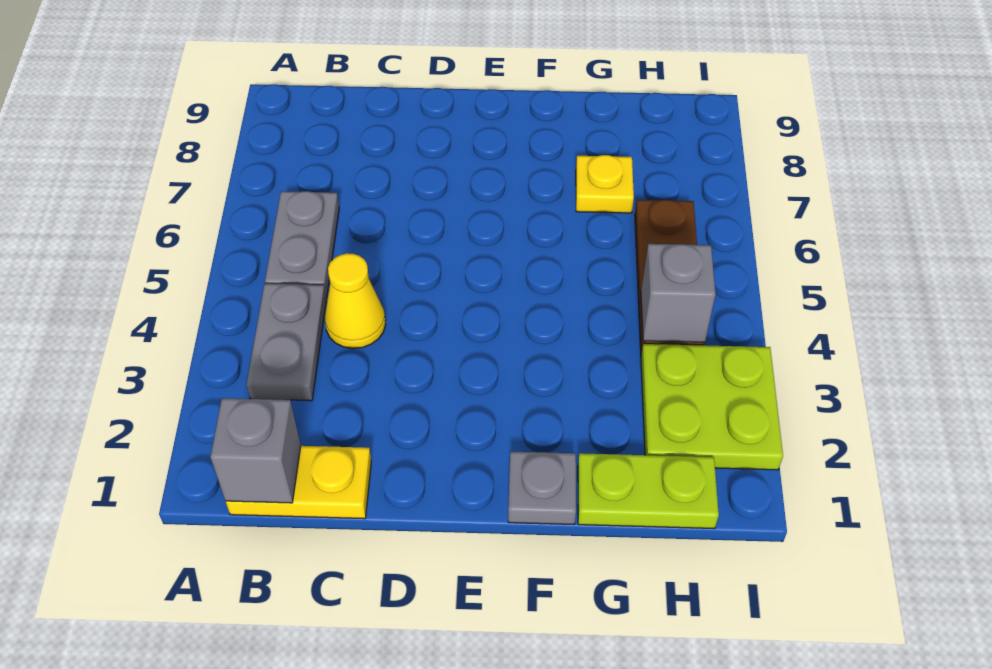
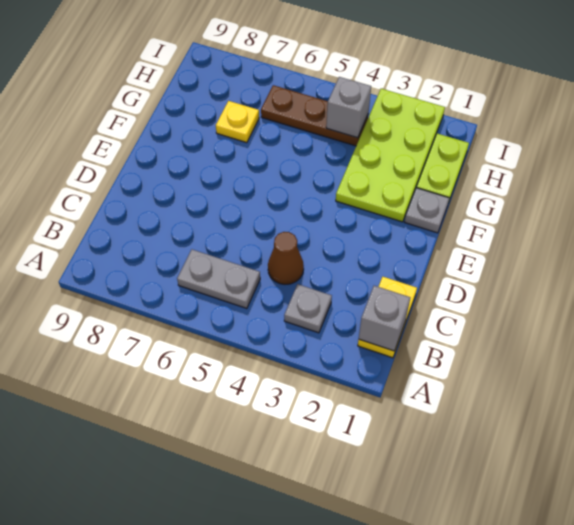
grey 1x2 plate [246,284,326,401] -> grey 1x1 plate [284,284,332,333]
yellow 1x1 cone [325,253,386,348] -> brown 1x1 cone [268,232,304,284]
lime 2x2 plate [641,344,783,470] -> lime 2x4 plate [336,89,445,222]

